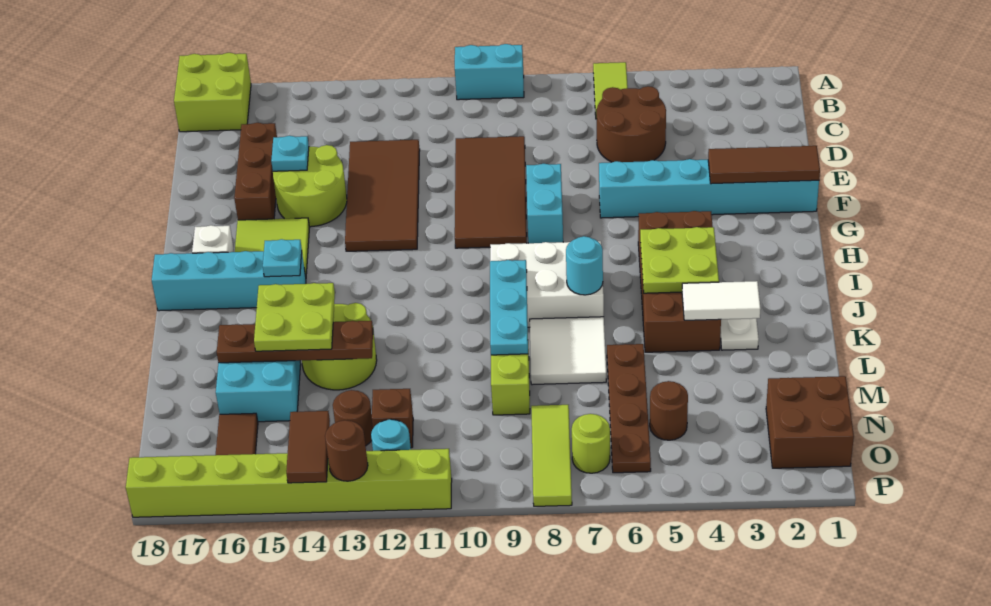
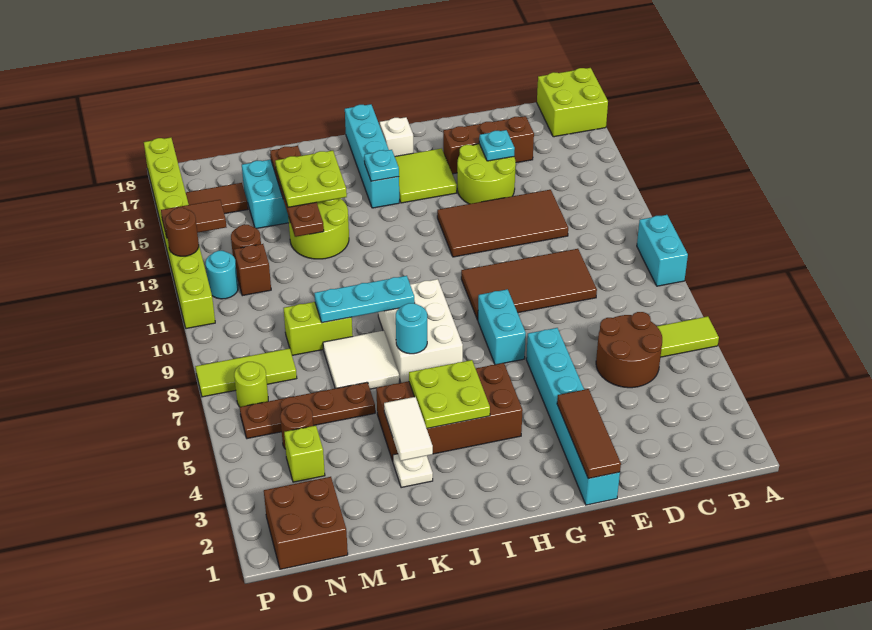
cyan 1x2 brick [526,164,563,243] -> cyan 1x2 brick turned to [478,289,526,365]
none -> lime 1x1 brick [284,426,325,482]

